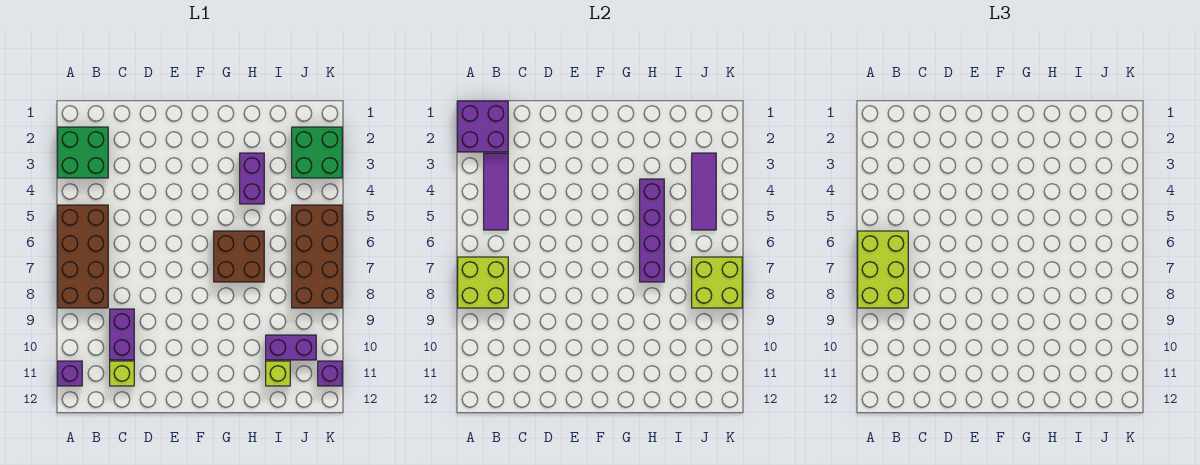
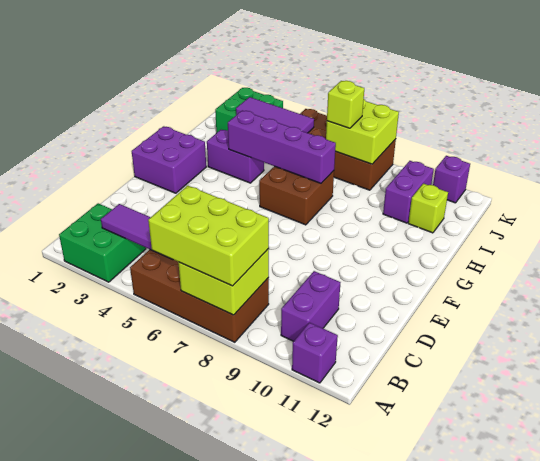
purple 2x2 brick [458,101,508,152] -> purple 2x2 brick moved to [132,126,206,193]
purple 1x2 brick [110,309,134,360] -> purple 1x2 brick turned to [281,271,340,341]
lime 1x1 brick [110,361,134,386] -> lime 1x1 brick moved to [327,81,364,128]

